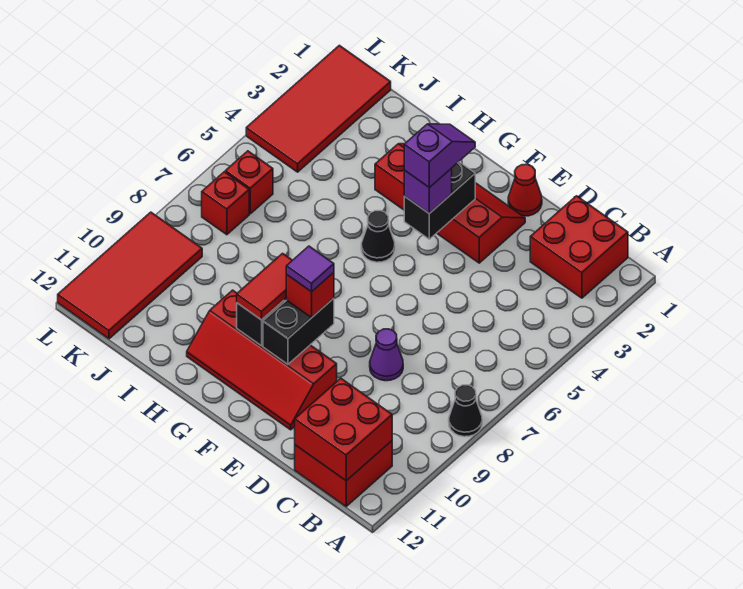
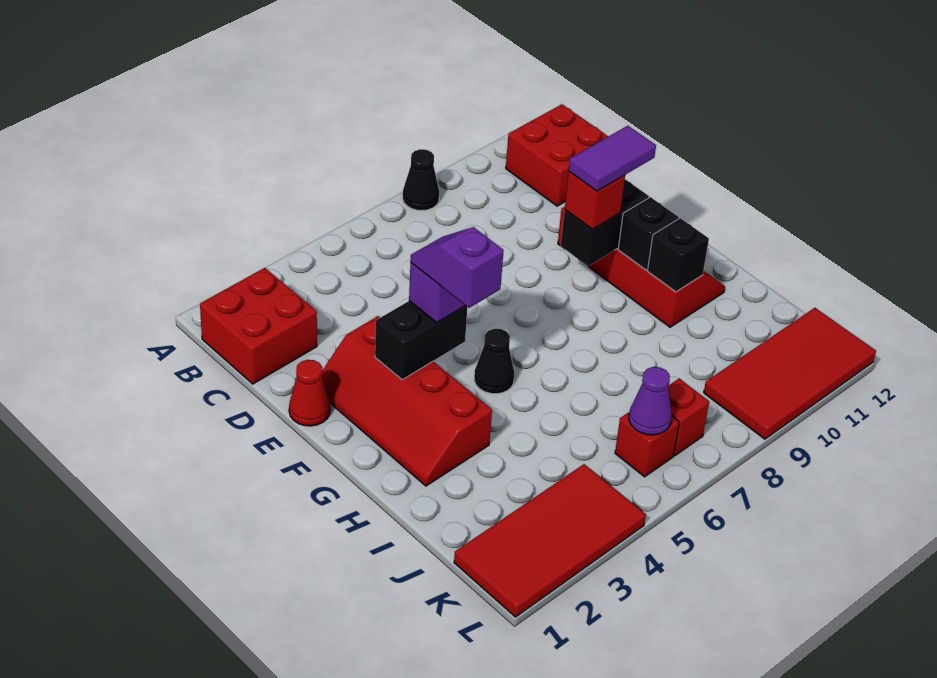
red 2x2 brick [295,378,392,481] -> none
purple 1x1 cone [370,329,403,381] -> purple 1x1 cone moved to [629,367,672,435]
purple 1x2 slope [404,124,475,188] -> purple 1x2 slope turned to [410,227,504,308]
purple 1x1 tile [286,246,334,292] -> purple 1x2 tile [569,126,656,191]
red 1x2 tile [237,253,292,320] -> none
none -> black 1x1 brick [648,218,709,292]

